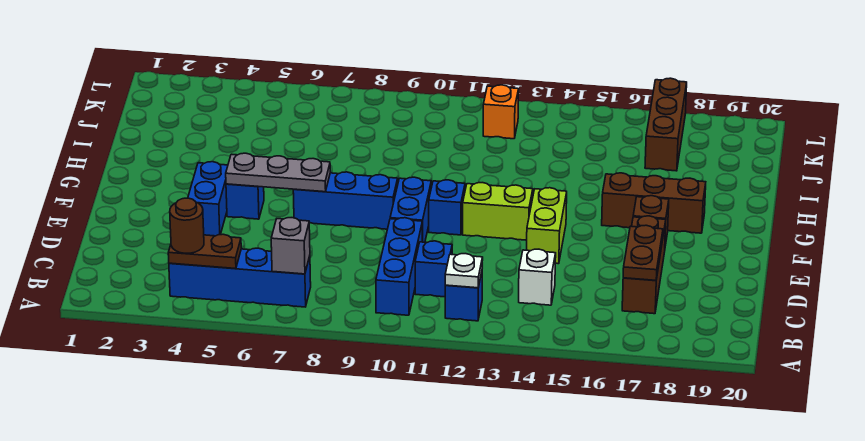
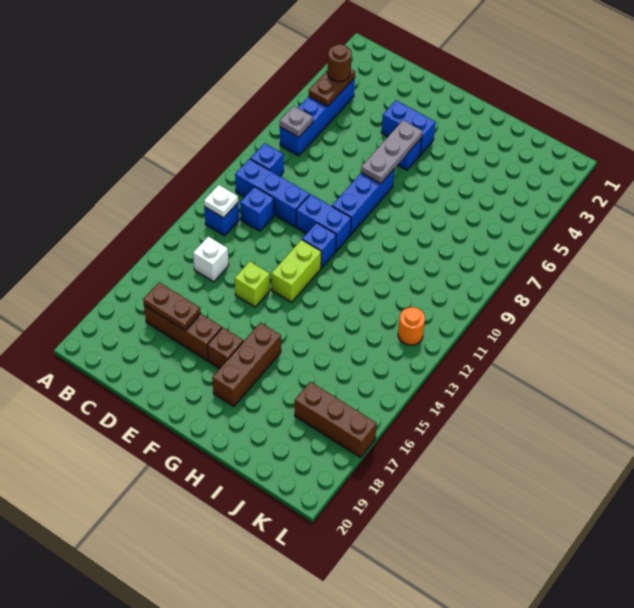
grey 1x1 brick [271,218,310,274] -> grey 1x1 plate [280,106,313,137]
none -> blue 1x1 brick [250,143,284,176]
lime 1x2 brick [527,188,567,264] -> lime 1x1 brick [235,261,270,307]
orange 1x1 brick [483,85,519,139] -> orange 1x1 round brick [398,307,425,345]

